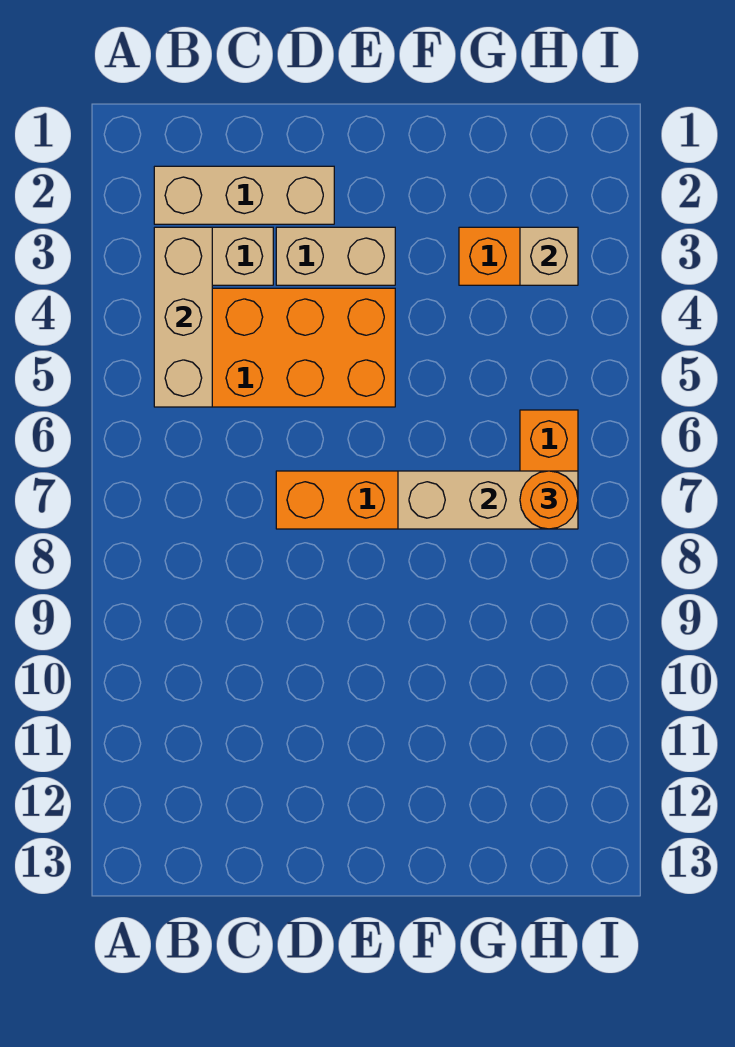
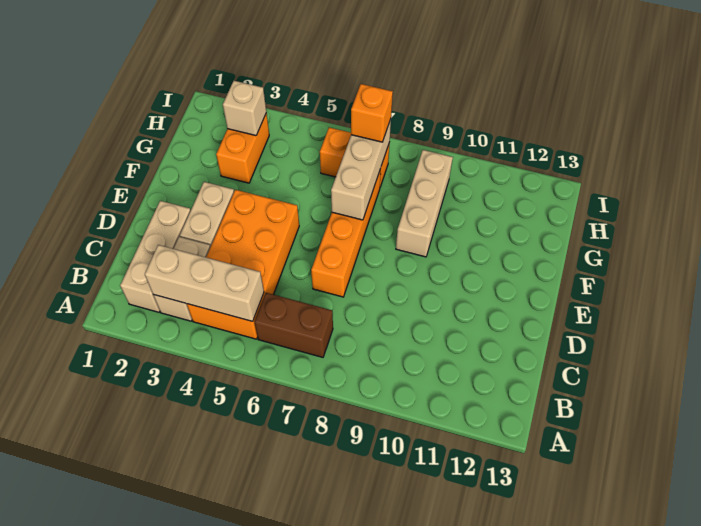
none -> brown 1x2 brick [255,293,333,357]
none -> tan 1x3 brick [396,150,453,257]
orange 1x1 round brick [520,471,578,529] -> orange 1x1 brick [351,84,393,142]

